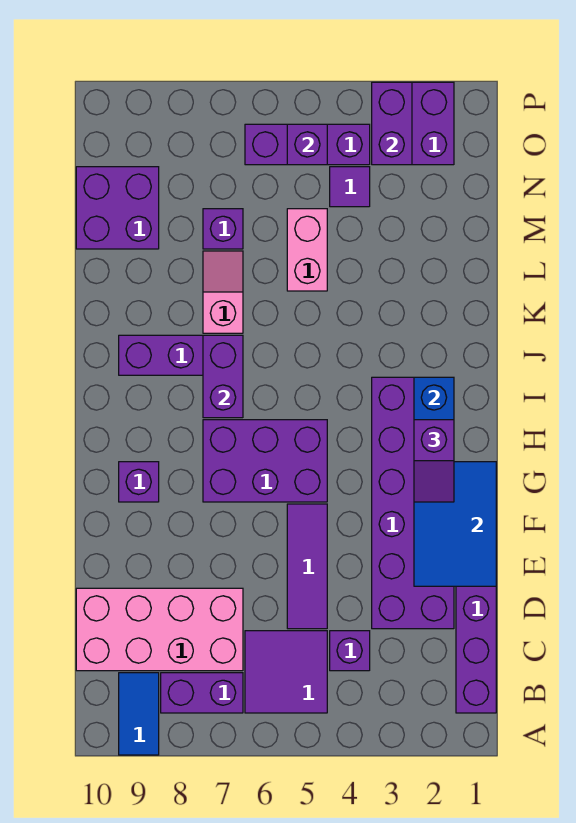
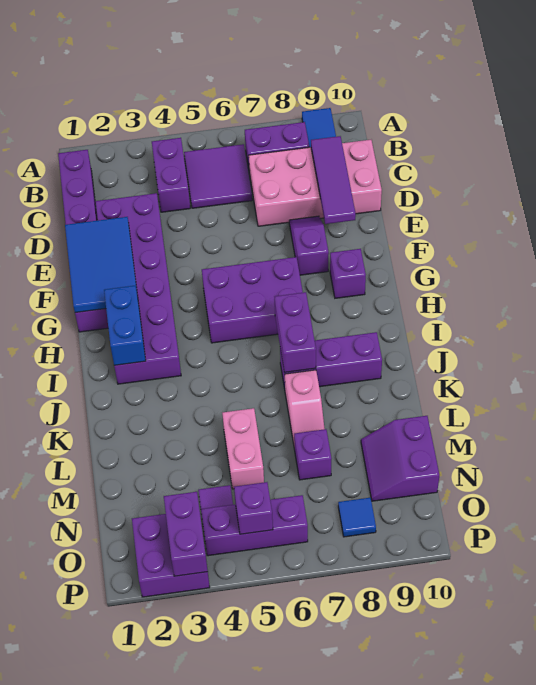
purple 1x1 brick [330,631,370,671] -> purple 1x2 brick [152,138,190,212]
purple 1x3 tile [287,504,327,629] -> purple 1x3 tile moved to [311,136,356,224]
purple 1x2 slope [414,420,454,502] -> purple 1x2 slope moved to [289,216,329,275]
purple 2x2 brick [76,167,159,249] -> purple 2x2 slope [361,416,439,501]
none -> blue 1x1 tile [338,498,376,537]

